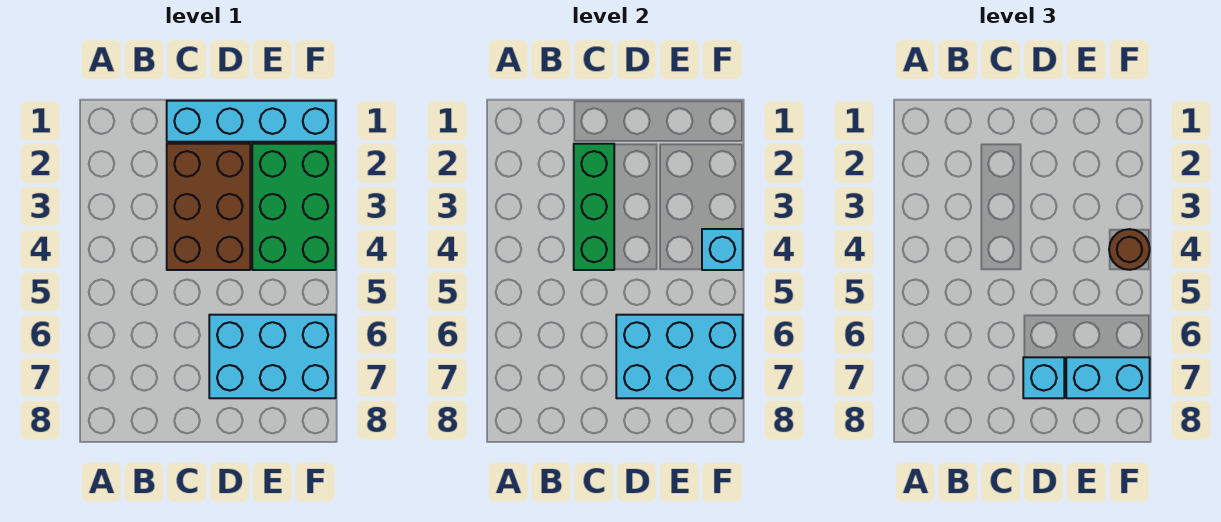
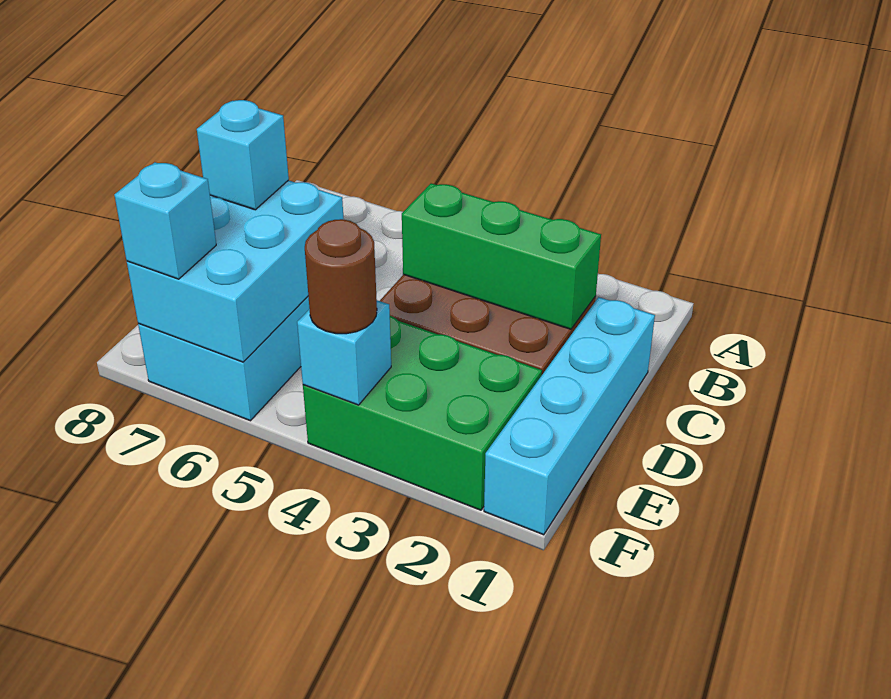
cyan 1x2 brick [1066,357,1150,398] -> cyan 1x1 brick [114,162,216,279]

